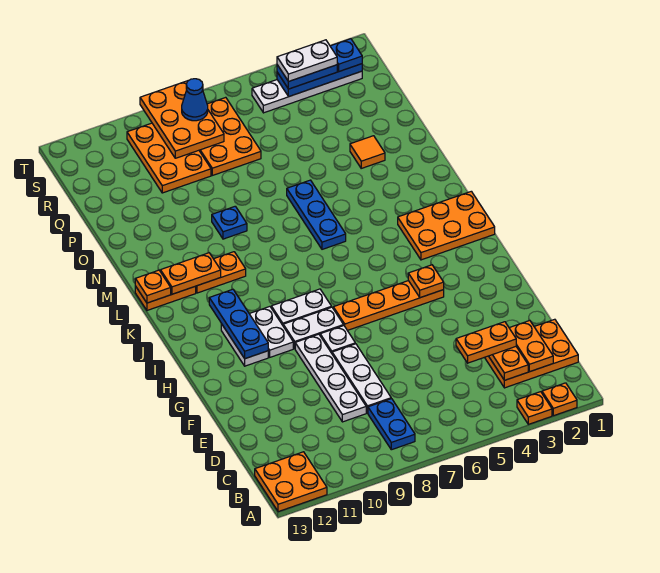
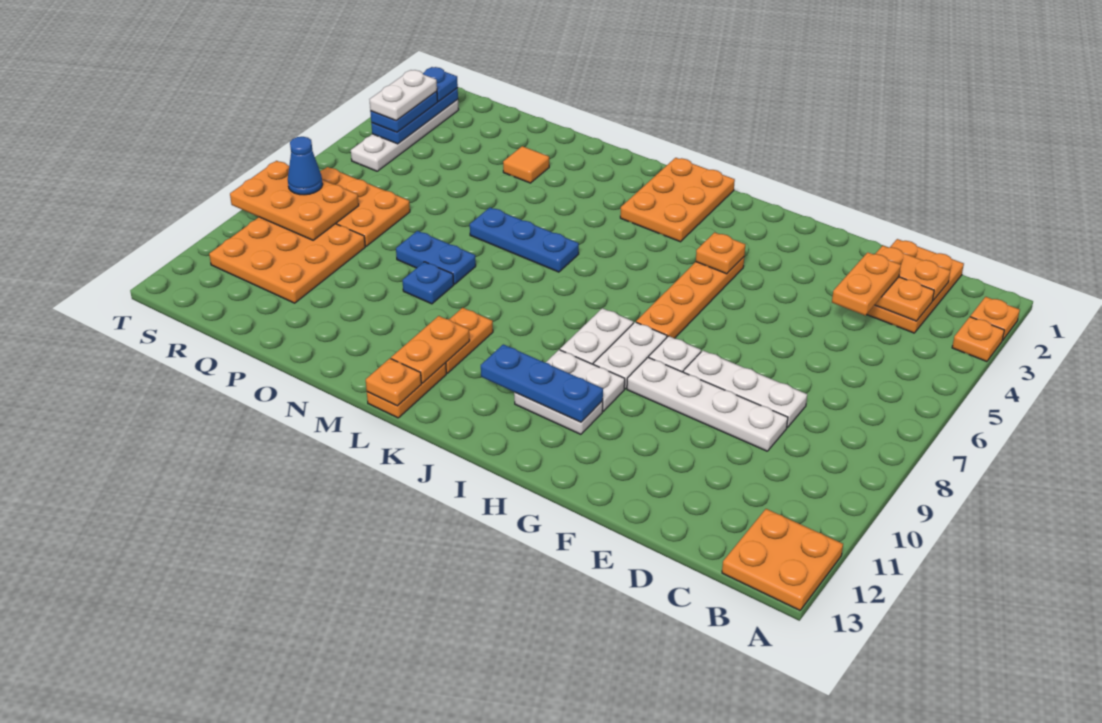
blue 1x2 plate [368,399,415,450] -> blue 1x2 plate moved to [396,231,476,284]
orange 2x3 plate [127,123,211,193] -> orange 3x3 plate [209,217,365,303]

